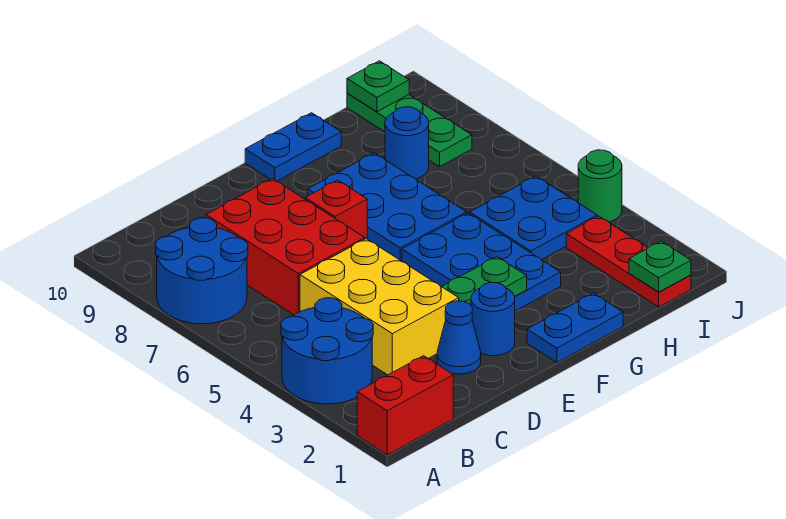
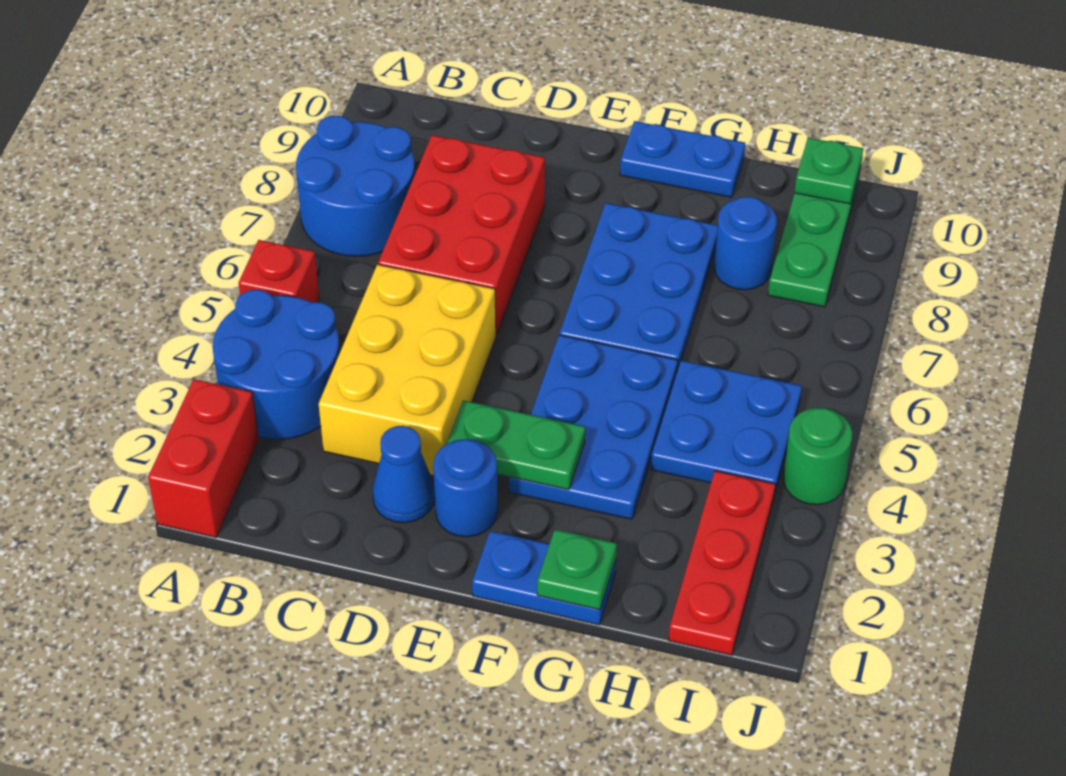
red 1x2 brick [357,356,453,455] -> red 1x2 brick turned to [148,379,259,537]
red 1x1 brick [305,180,367,239] -> red 1x1 brick moved to [239,240,320,303]
green 1x1 plate [629,241,691,292] -> green 1x1 plate moved to [537,530,617,610]

